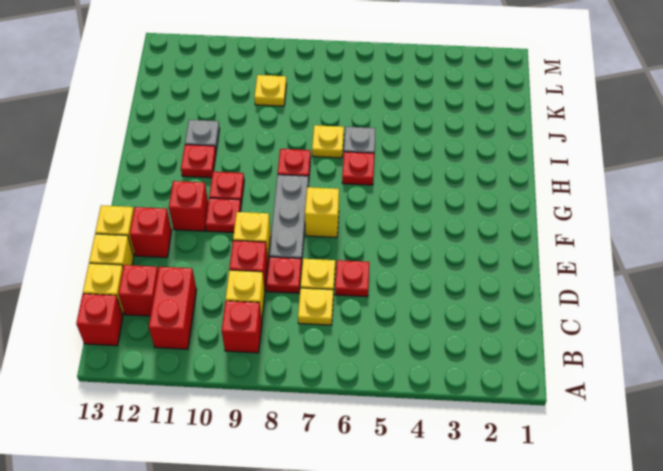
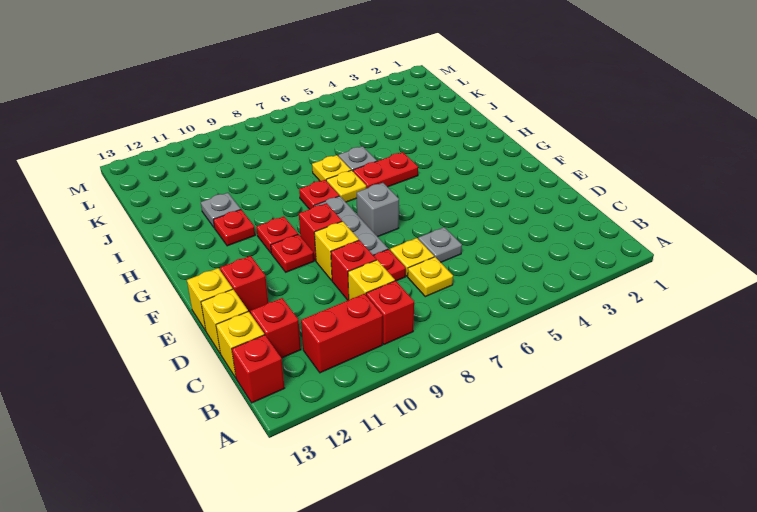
red 1x2 brick [149,267,197,349] -> red 1x2 brick turned to [301,294,383,373]
red 1x1 plate [335,260,369,297] -> grey 1x1 plate [418,227,462,262]
yellow 1x1 brick [305,187,339,237] -> grey 1x1 brick [356,183,399,237]
red 1x1 brick [169,181,208,231] -> red 1x1 brick moved to [299,203,342,261]
red 1x1 plate [342,152,374,185] -> red 1x2 plate [353,152,418,188]
yellow 1x1 plate [254,75,287,106] -> yellow 1x1 plate moved to [326,170,366,202]

